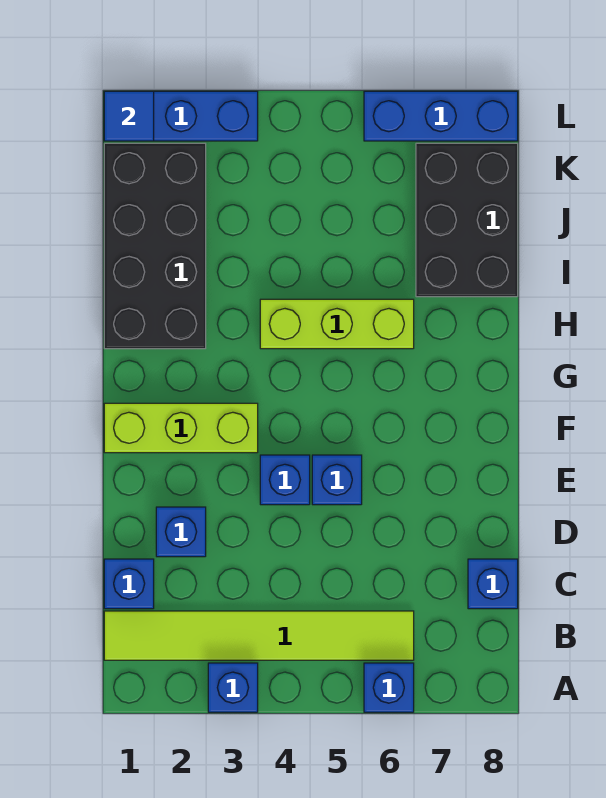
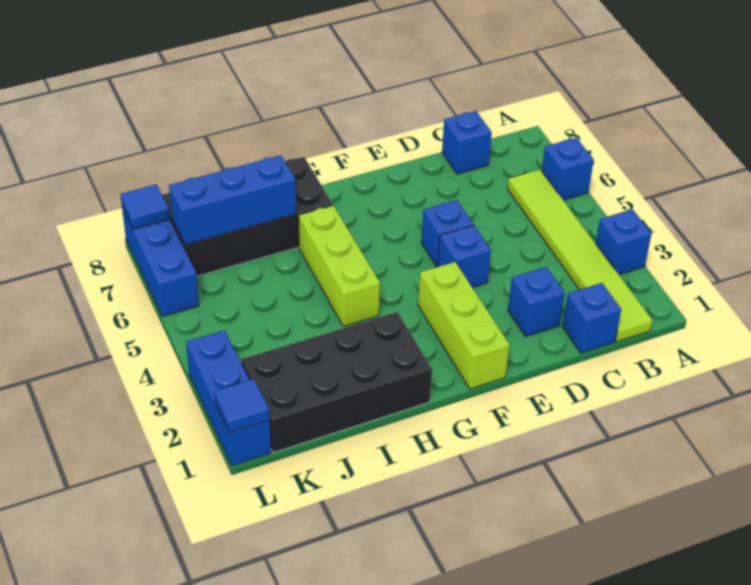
black 2x3 brick [416,143,518,297] -> black 2x4 brick [162,157,333,276]
none -> blue 1x3 brick [169,155,296,245]
none -> blue 1x1 tile [120,184,170,229]

